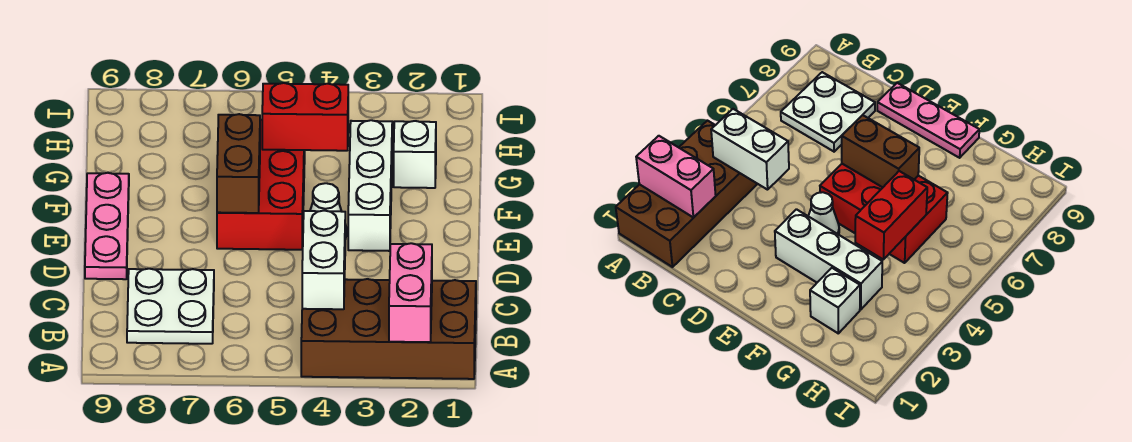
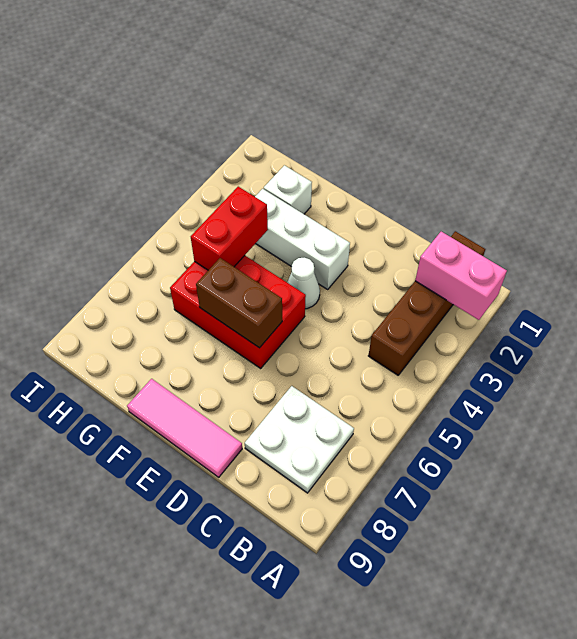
brown 2x4 brick [301,279,476,379] -> brown 1x4 brick [368,231,485,375]
white 1x2 brick [302,211,345,309] -> none
pink 1x3 plate [85,173,129,279] -> pink 1x3 tile [127,379,242,477]

